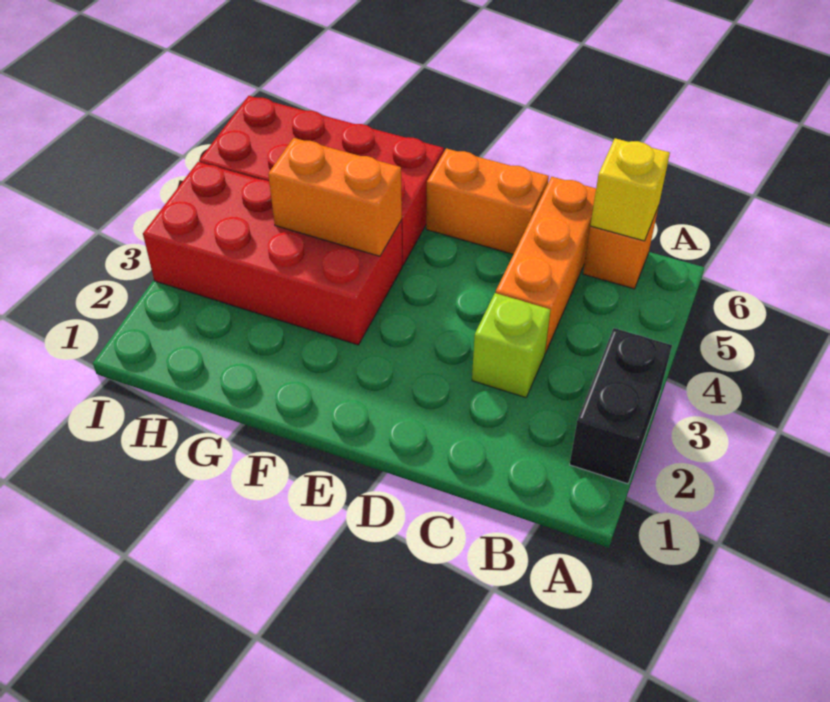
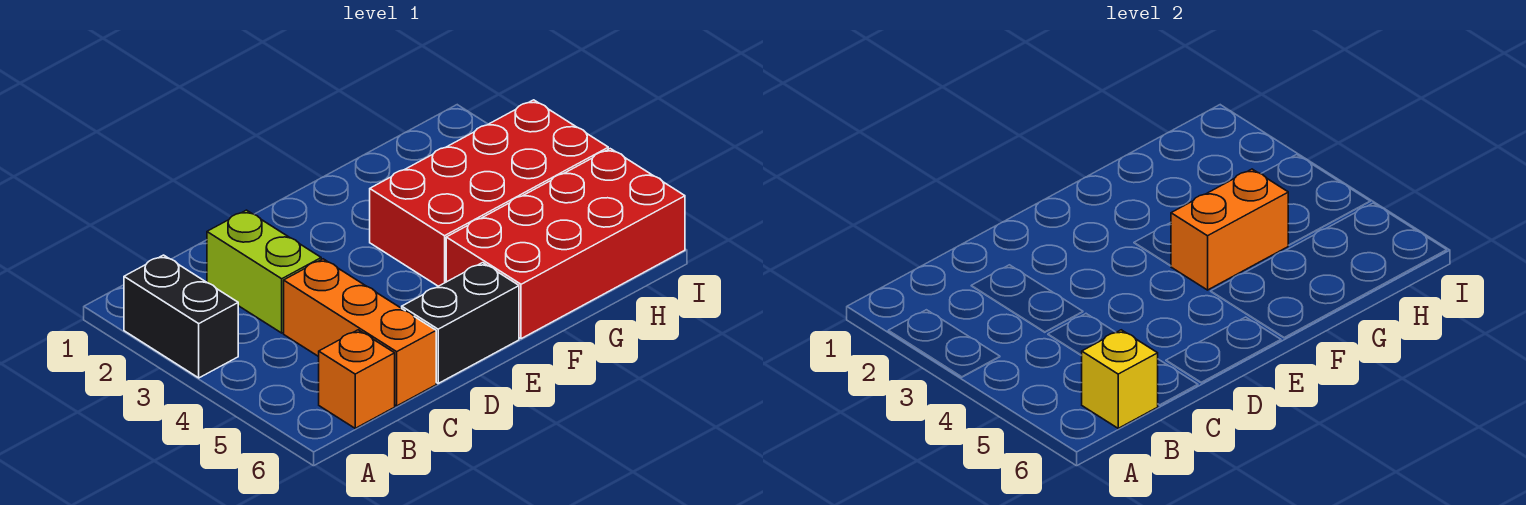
lime 1x1 brick [472,293,550,398] -> lime 1x2 brick [207,210,321,333]
orange 1x2 brick [426,148,549,254] -> black 1x2 brick [402,263,519,383]

